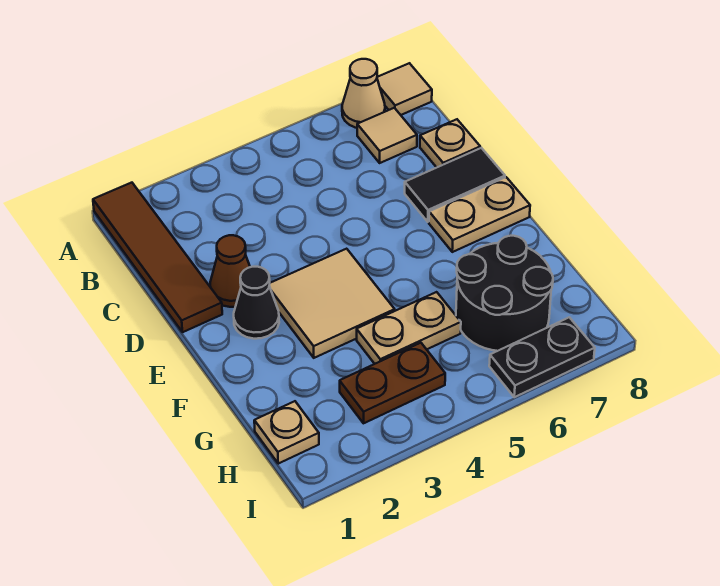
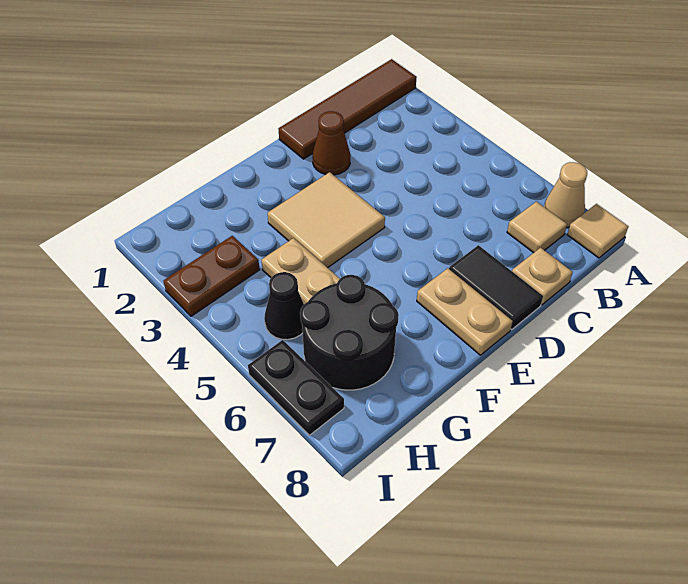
black 1x1 cone [234,267,279,339] -> black 1x1 cone moved to [264,272,304,340]
tan 1x1 plate [254,401,319,464] -> none
brown 1x2 plate [340,343,445,423] -> brown 1x2 plate turned to [163,236,260,316]

